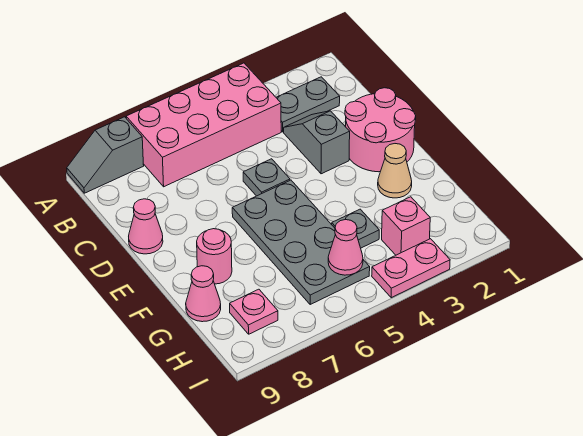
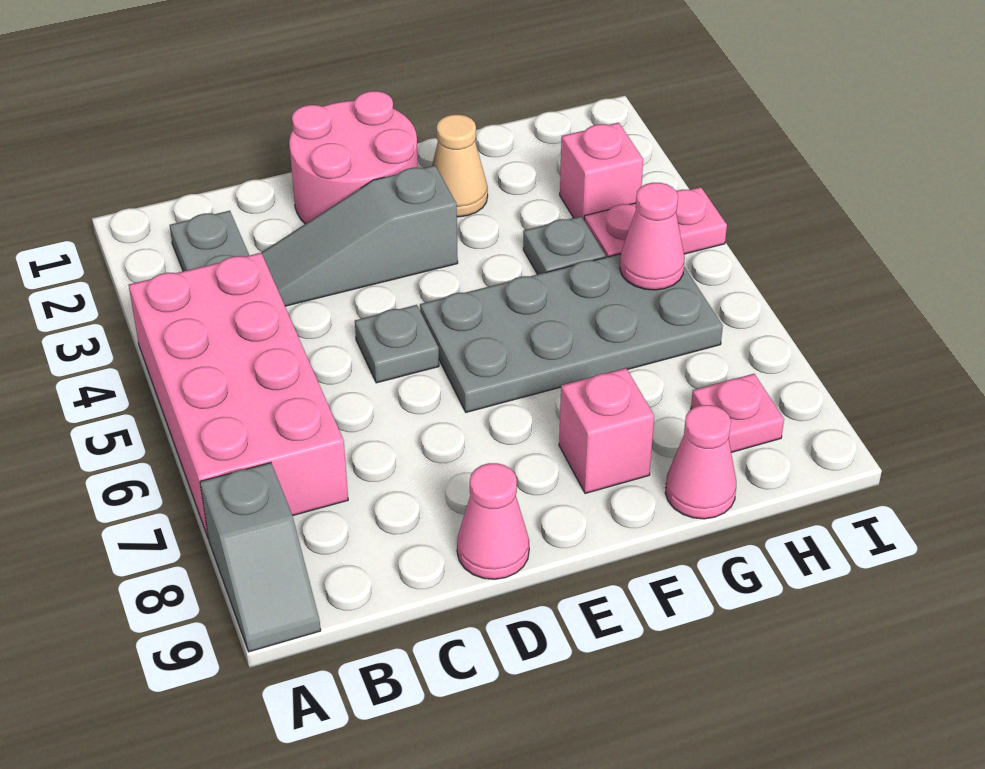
grey 1x2 slope [284,111,350,174] -> grey 1x3 slope [262,166,458,306]
pink 1x1 round brick [197,229,232,284] -> pink 1x1 brick [559,368,654,494]
pink 1x2 plate [372,239,450,298] -> pink 1x2 plate turned to [584,187,727,257]

